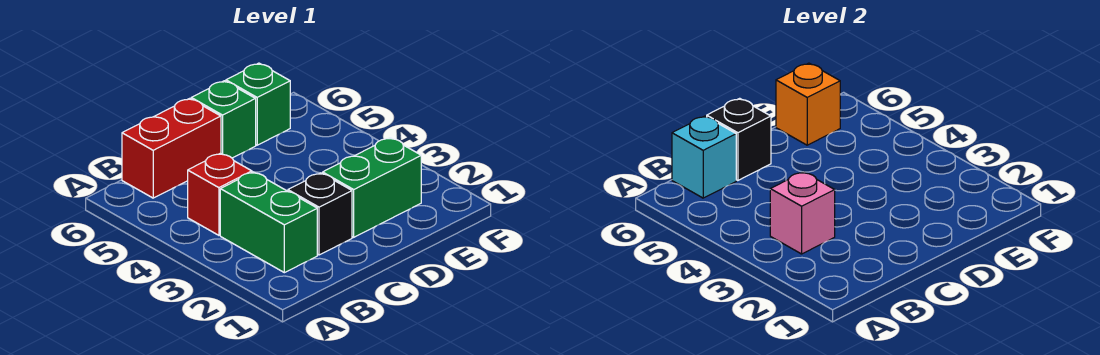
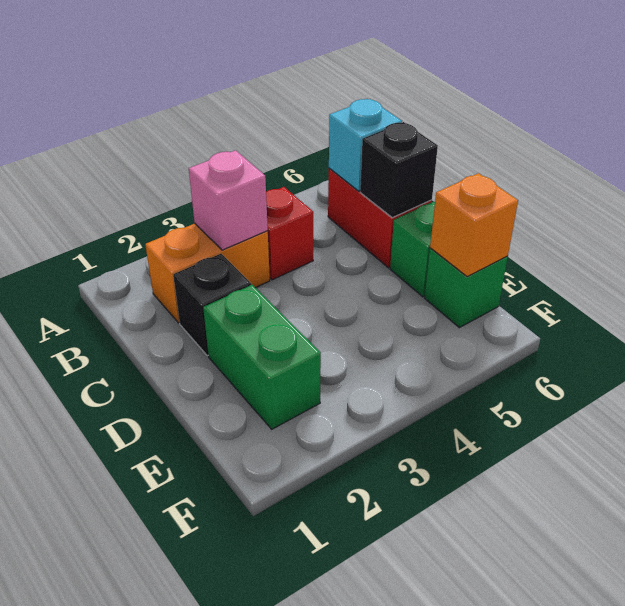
green 1x2 brick [220,172,317,273] -> orange 1x2 brick [145,224,270,323]

